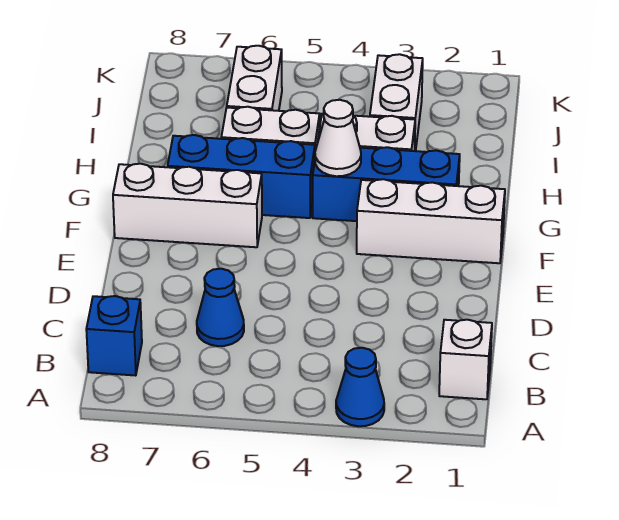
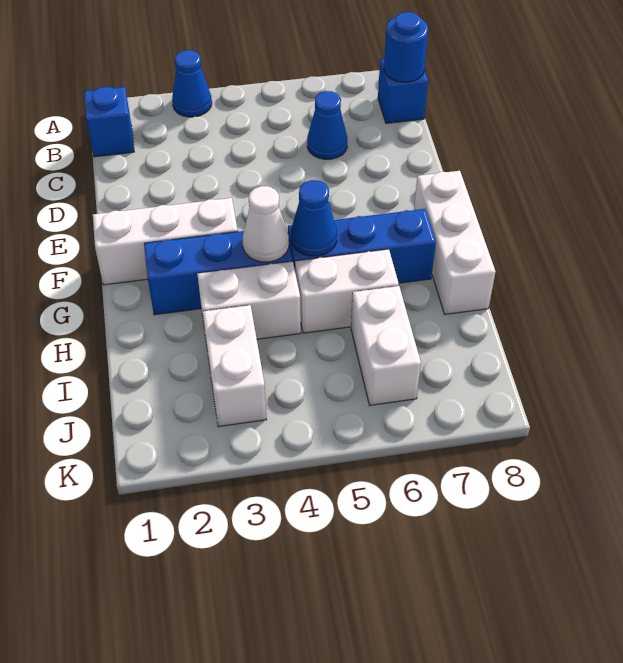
white 1x1 brick [439,320,492,399] -> blue 1x1 brick [84,87,134,157]
none -> blue 1x1 round brick [384,12,428,82]
white 1x3 brick [113,164,262,247] -> white 1x3 brick turned to [414,171,496,314]
none -> blue 1x1 cone [291,180,337,256]

